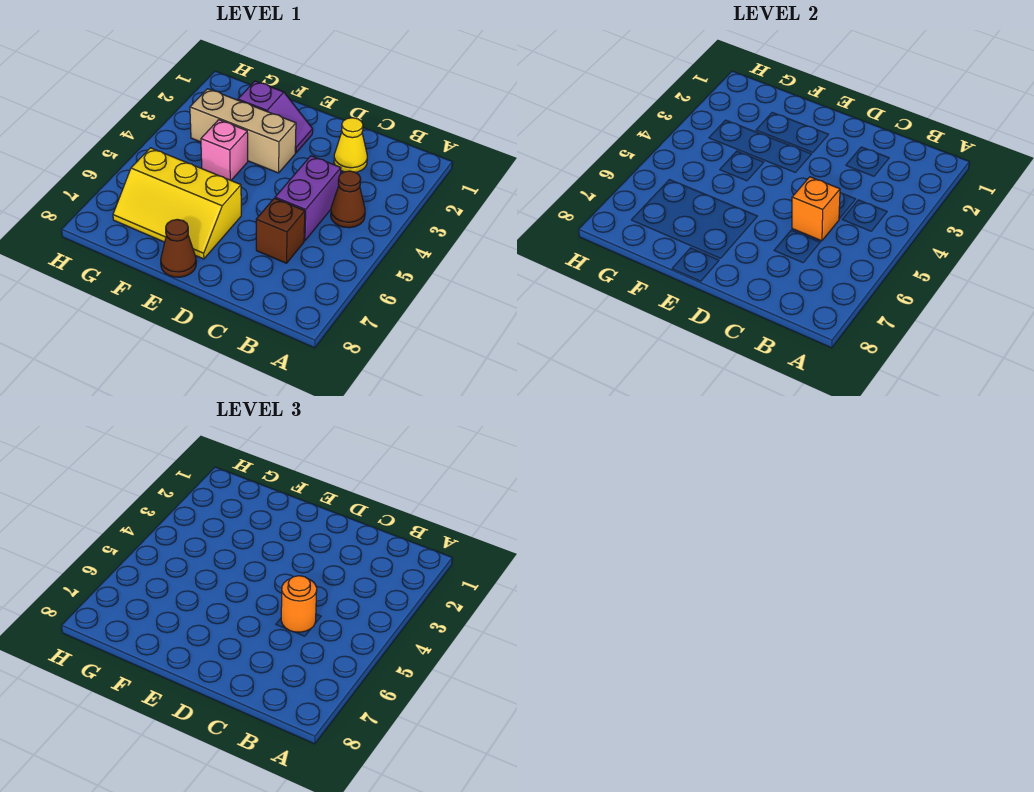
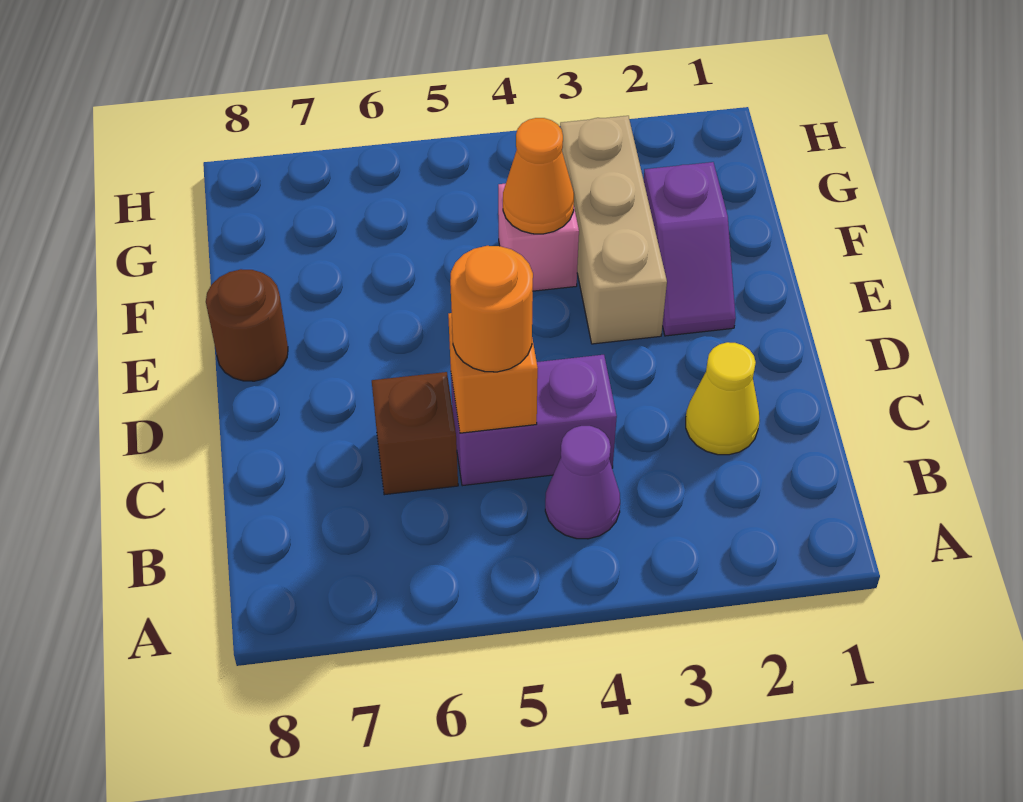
brown 1x1 cone [331,171,365,228] -> purple 1x1 cone [545,426,620,539]
yellow 2x3 slope [113,148,241,259] -> none
brown 1x1 cone [161,219,196,277] -> brown 1x1 round brick [206,269,288,381]
none -> orange 1x1 cone [503,118,574,234]

